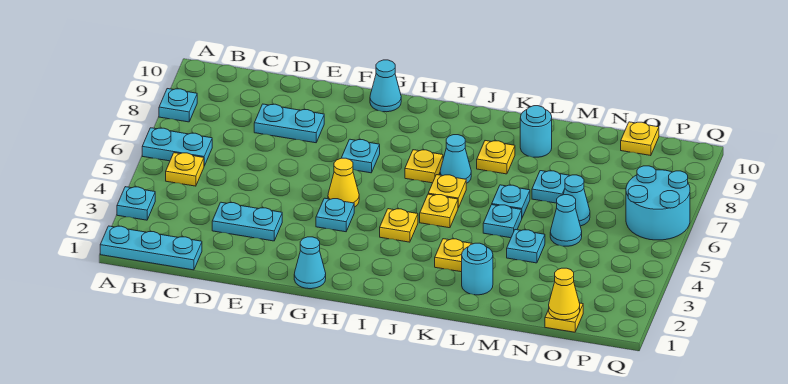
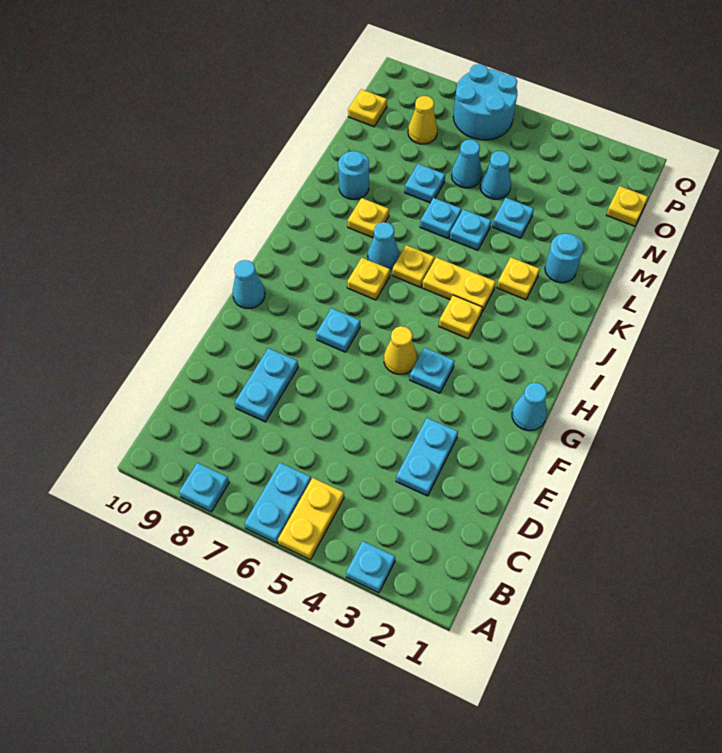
cyan 1x3 plate [100,226,202,270] -> none
yellow 1x1 plate [166,153,204,186] -> yellow 1x2 plate [278,478,344,560]
yellow 1x1 plate [420,194,458,228] -> yellow 1x2 plate [422,257,496,311]
yellow 1x1 cone [549,268,580,320] -> yellow 1x1 cone moved to [408,96,437,144]

